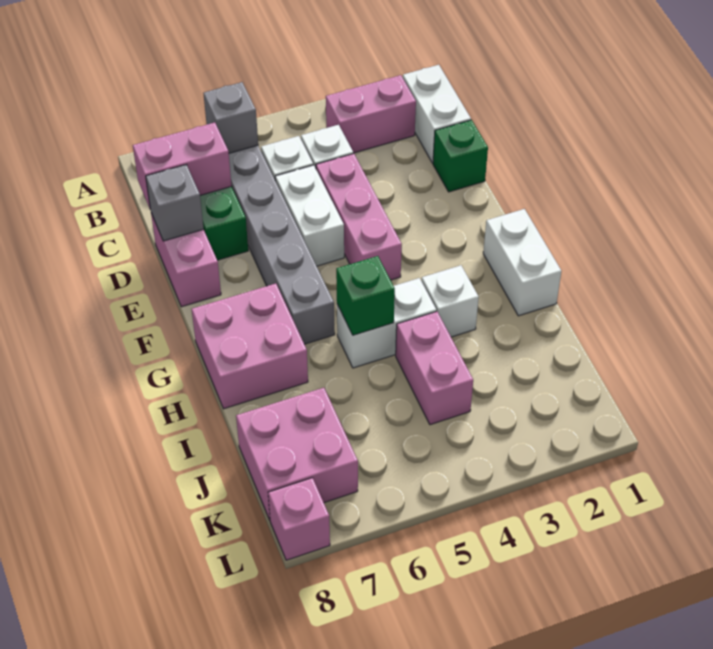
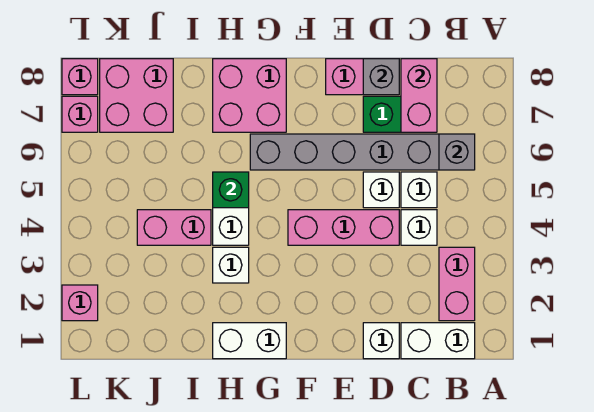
green 1x1 brick [433,120,488,192] -> white 1x1 brick [363,323,399,359]
white 1x2 brick [275,165,344,266] -> white 1x1 brick [363,172,399,208]
none -> pink 1x1 brick [62,285,98,321]
none -> pink 1x1 brick [62,96,98,132]

